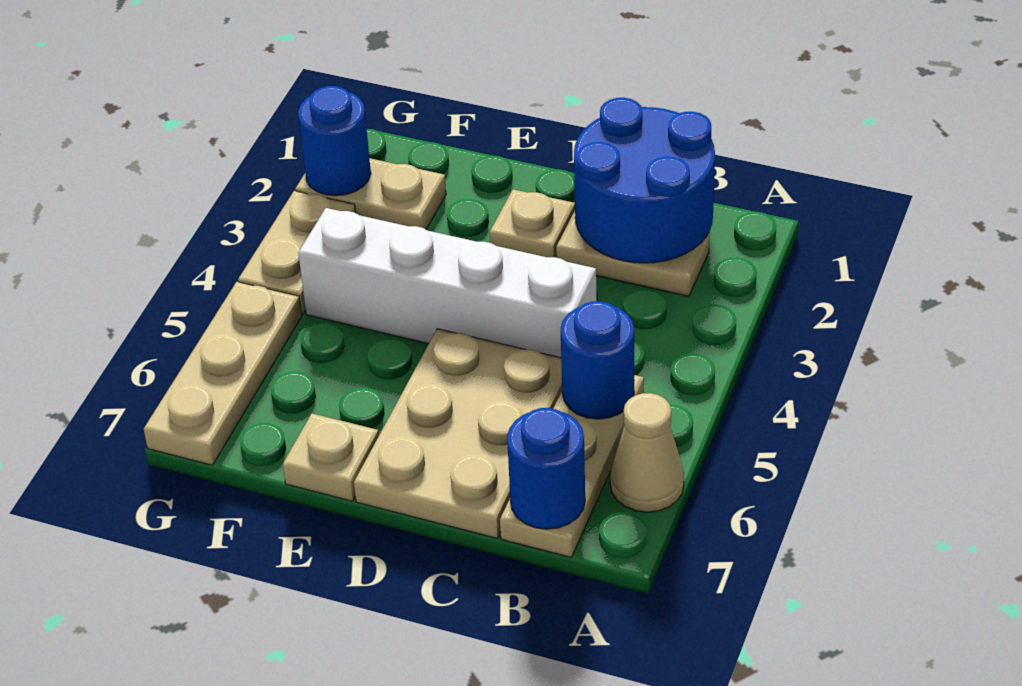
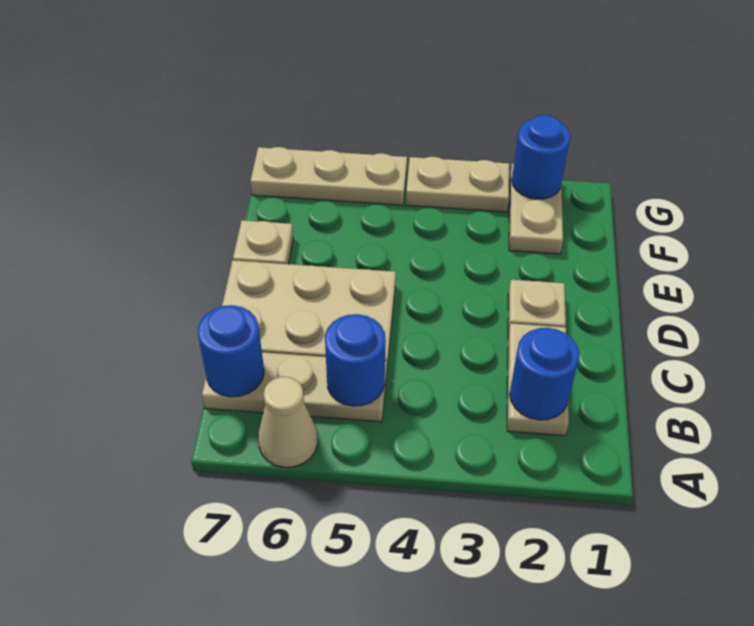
blue 2x2 round brick [574,98,715,263] -> blue 1x1 round brick [510,328,579,420]
white 1x4 brick [298,208,596,358] -> none

